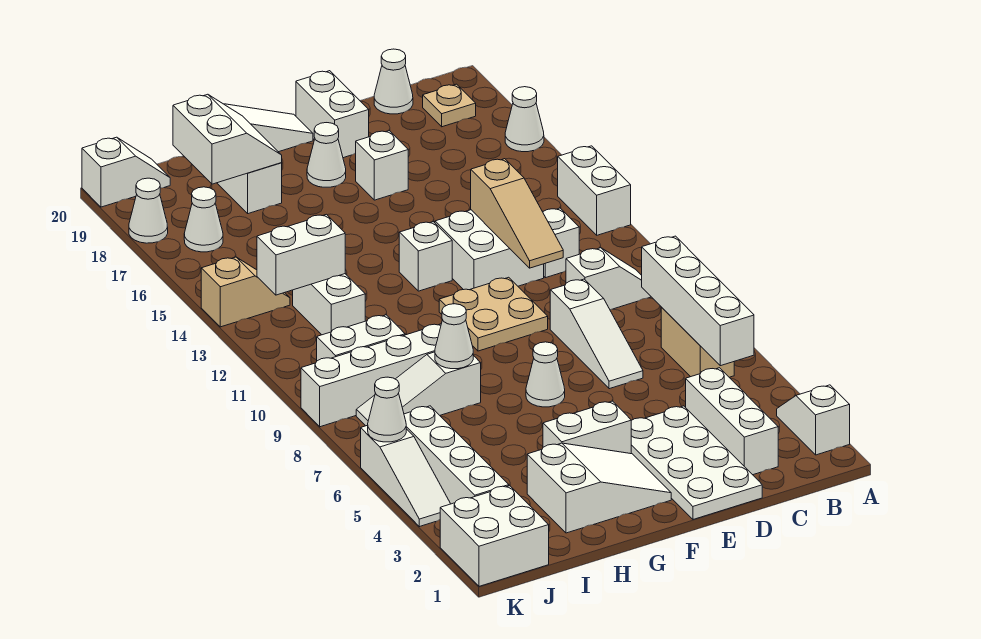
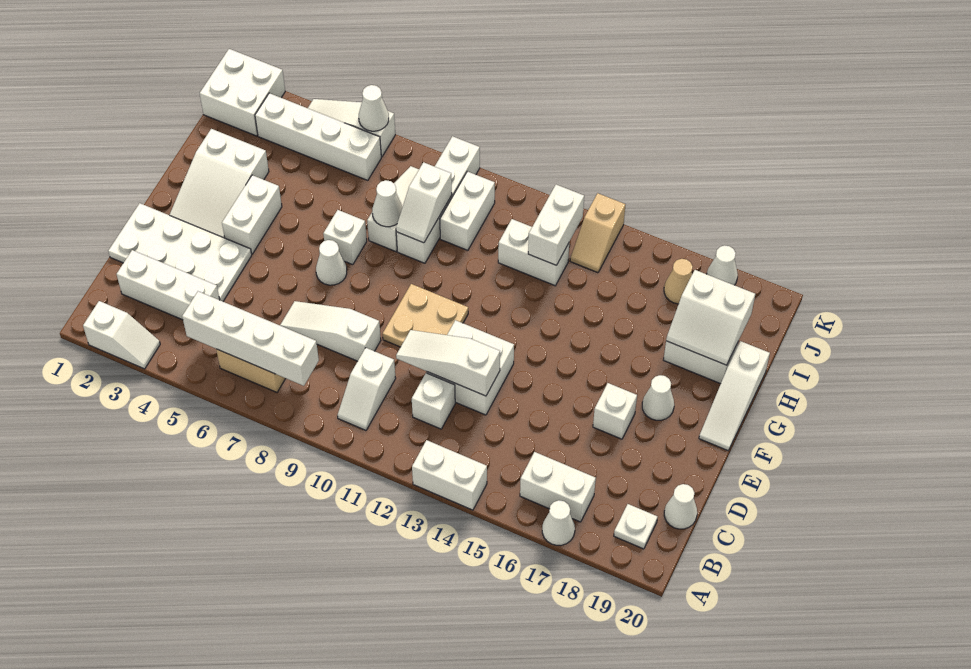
tan 1x1 plate [423,84,476,127] -> white 1x1 plate [614,504,658,549]
tan 1x3 slope [471,159,563,268] -> white 1x3 slope [396,330,500,396]
white 1x2 brick [296,71,369,158] -> white 1x2 brick moved to [520,452,596,522]
white 1x1 brick [399,222,452,291] -> white 1x1 brick moved to [323,210,367,265]
white 1x1 cone [184,187,223,252] -> tan 1x1 cone [664,259,693,304]
white 1x2 slope [82,137,170,207] -> white 1x2 slope moved to [396,162,452,243]

